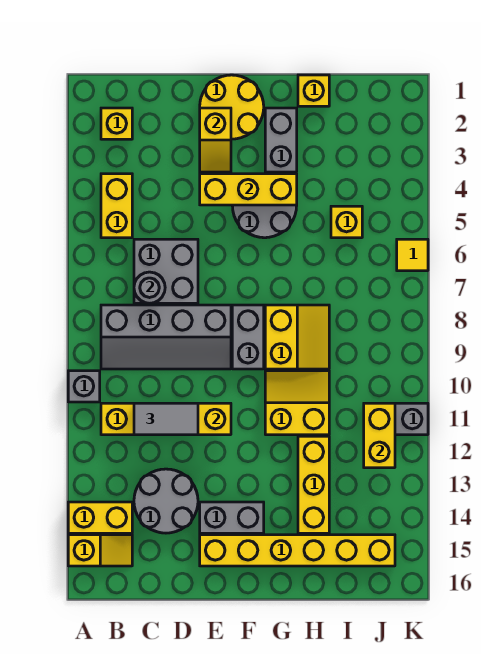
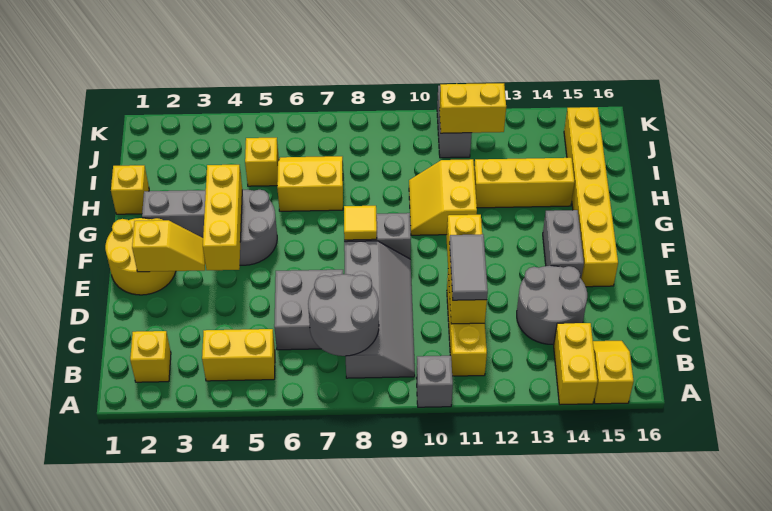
grey 1x1 round brick [134,272,165,303] -> grey 2x2 round brick [308,274,379,356]
yellow 2x2 slope [265,305,329,369] -> yellow 2x2 slope moved to [277,156,343,211]
yellow 1x1 tile [397,239,428,271] -> yellow 1x1 tile moved to [344,206,377,240]

